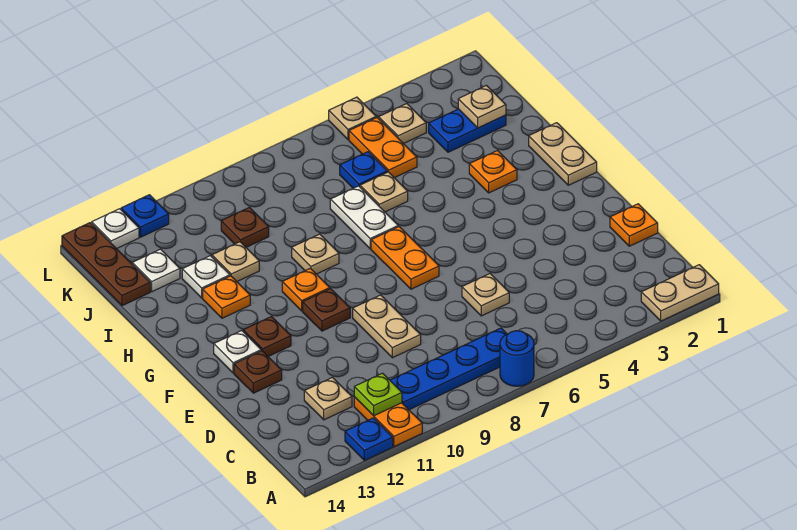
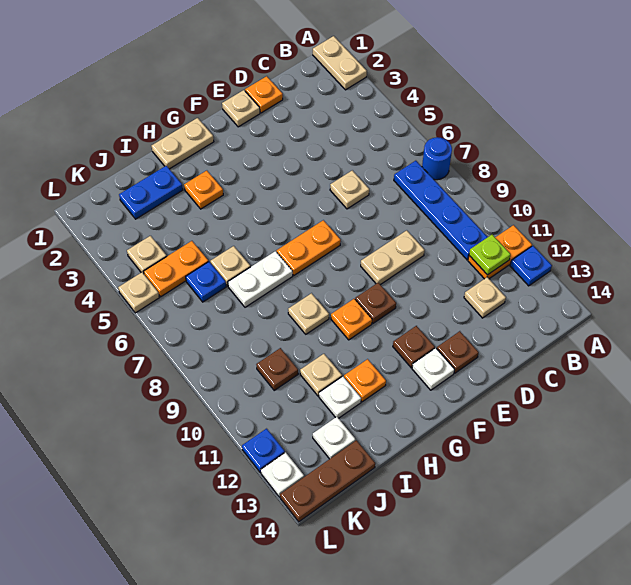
blue 1x2 plate [429,109,506,152] -> blue 1x2 plate turned to [119,166,183,219]
tan 1x1 plate [458,86,506,128] -> tan 1x1 plate moved to [222,90,260,127]

